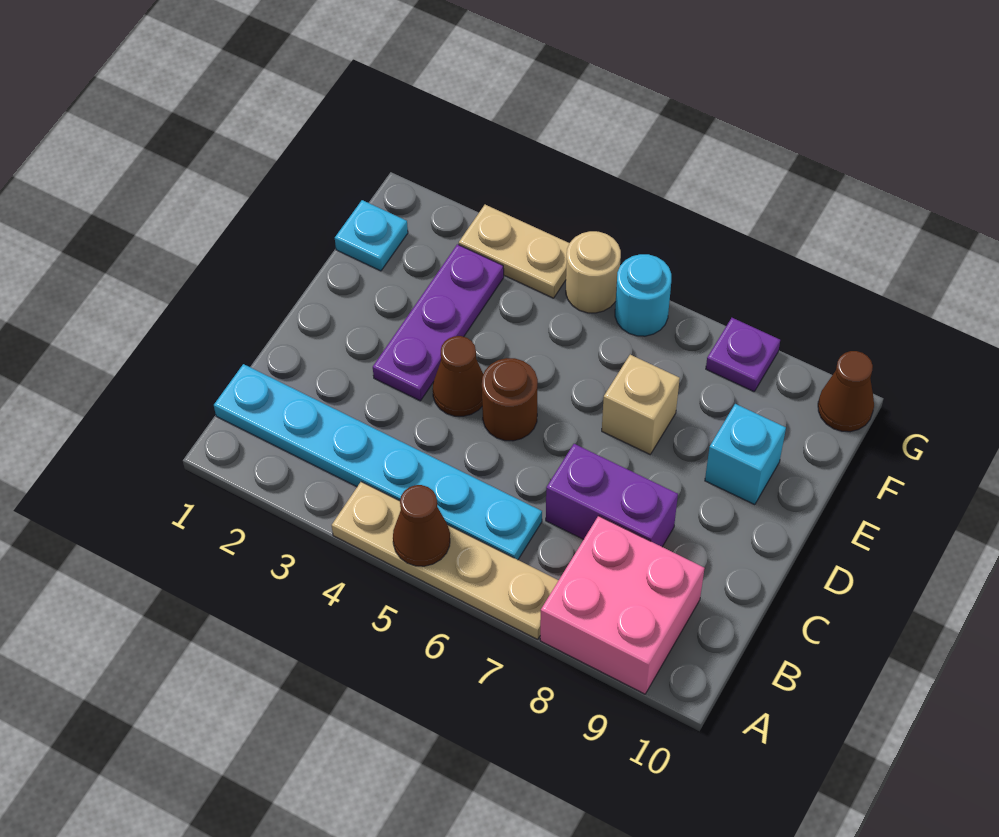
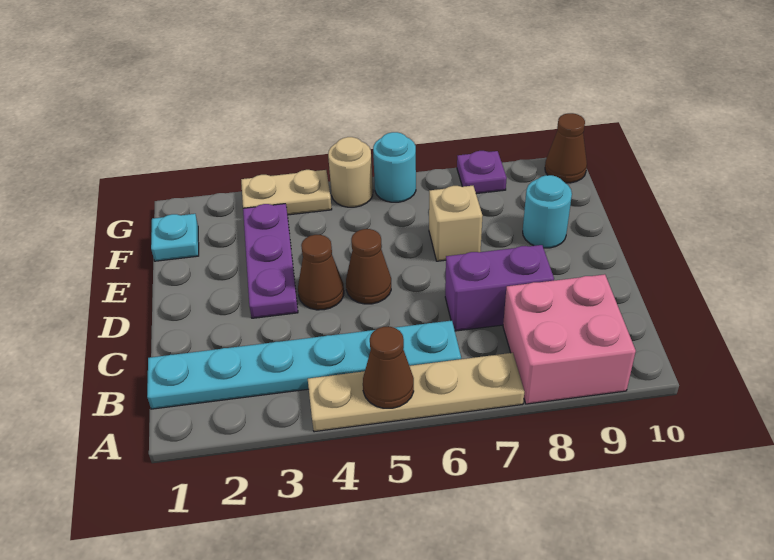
brown 1x1 round brick [482,358,538,441] -> brown 1x1 cone [346,229,391,304]
cyan 1x1 brick [705,404,786,505] -> cyan 1x1 round brick [523,175,572,248]

